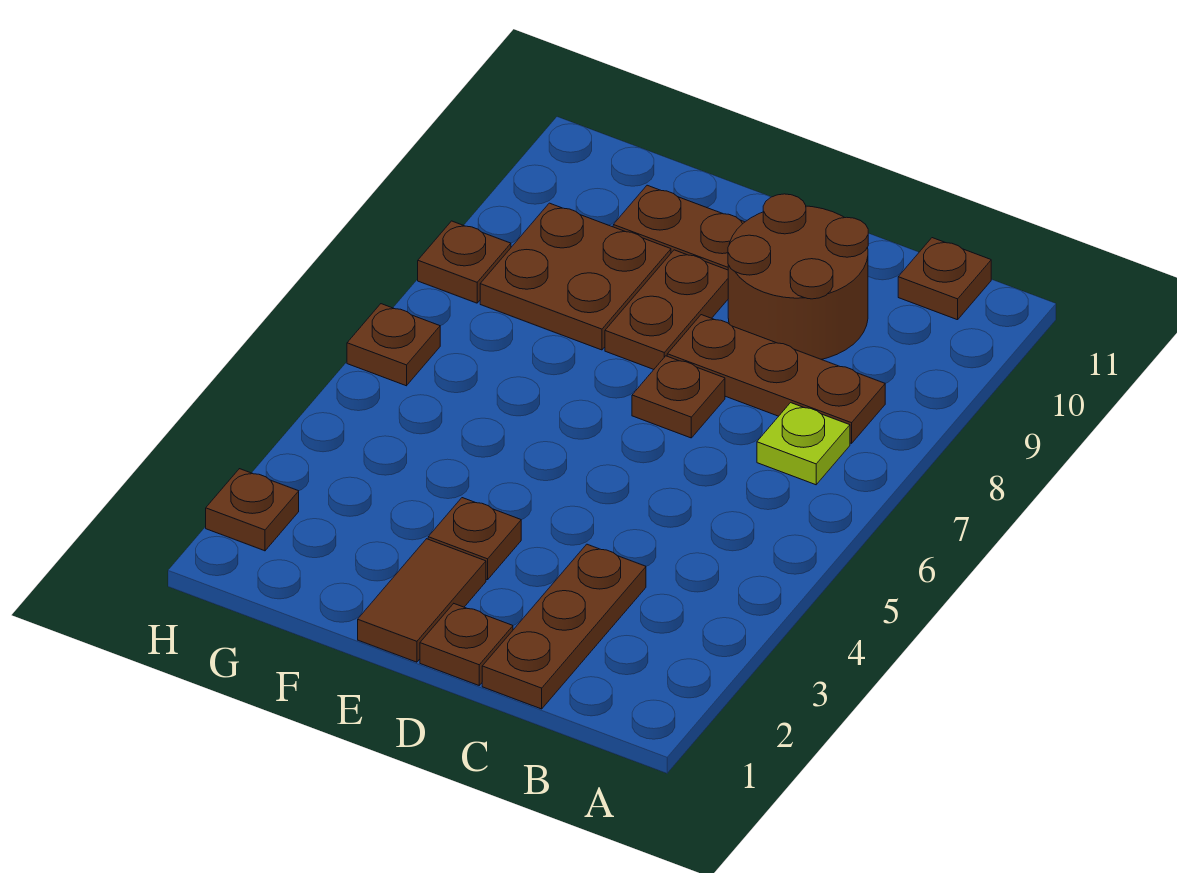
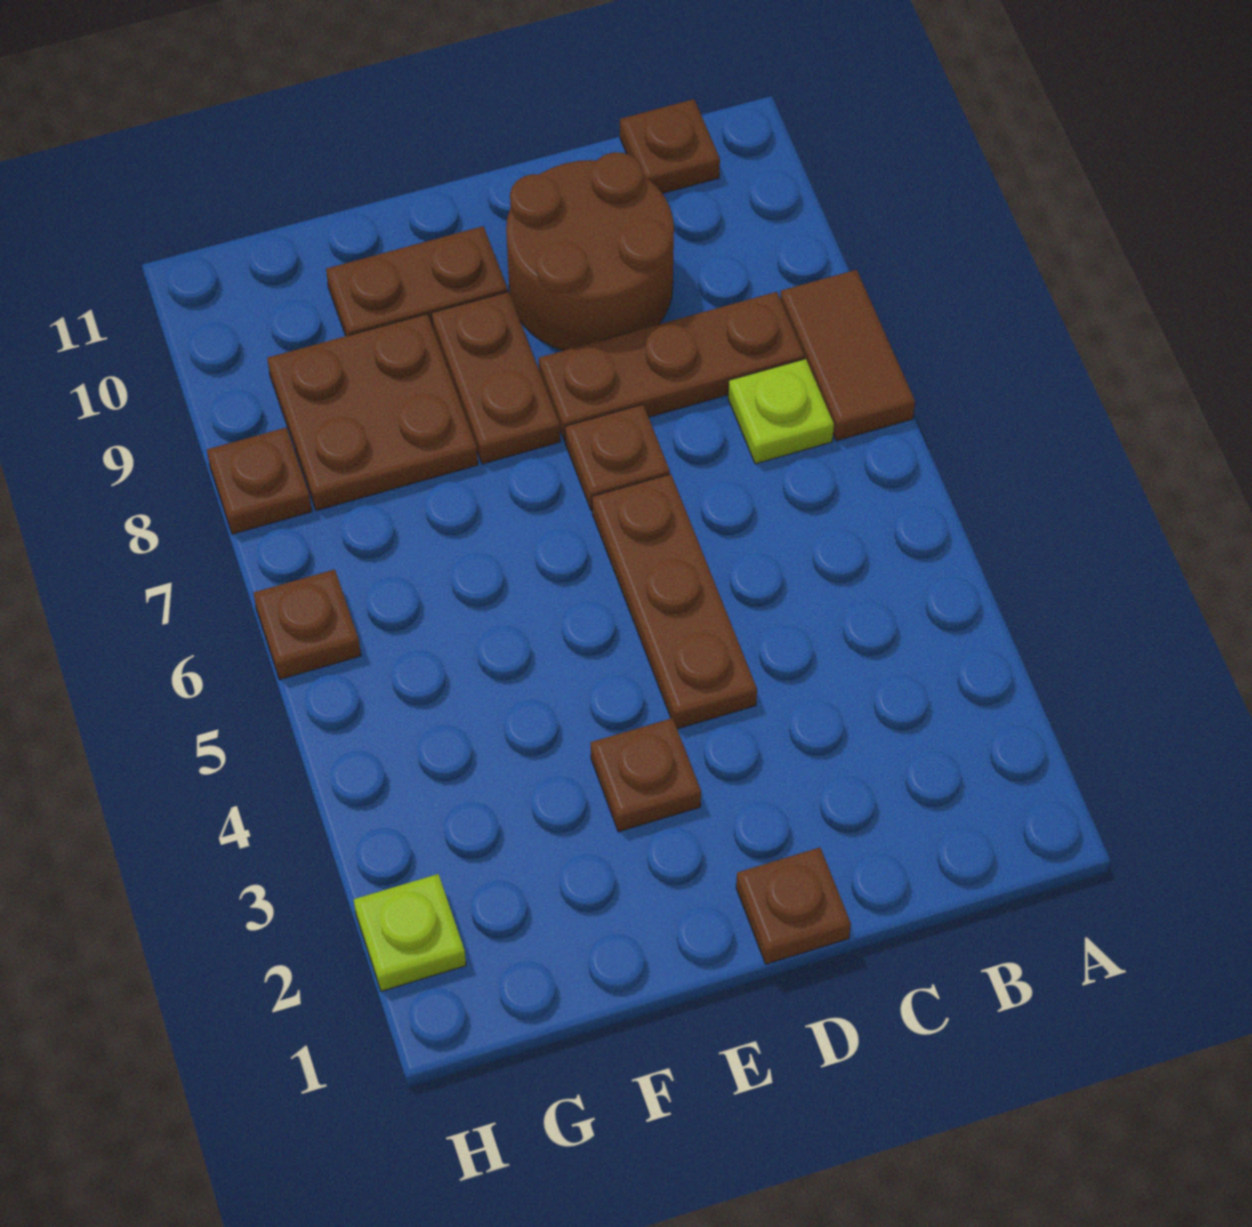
brown 1x3 plate [482,544,646,709] -> brown 1x3 plate moved to [592,474,757,729]
brown 1x2 tile [358,539,486,662] -> brown 1x2 tile moved to [780,270,915,441]
brown 1x1 plate [206,469,299,551] -> lime 1x1 plate [354,874,466,991]

